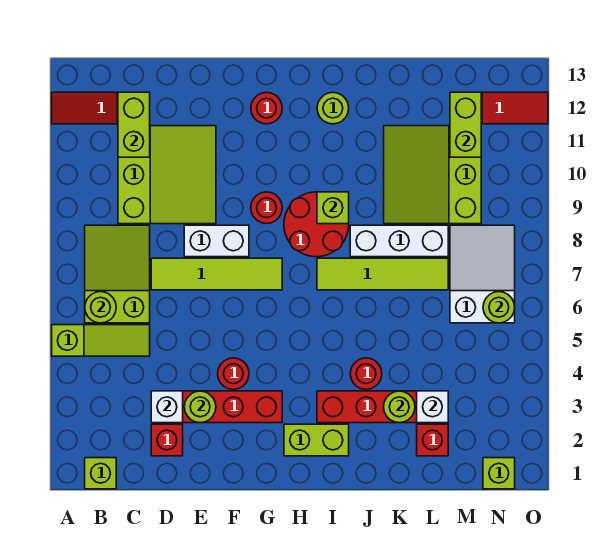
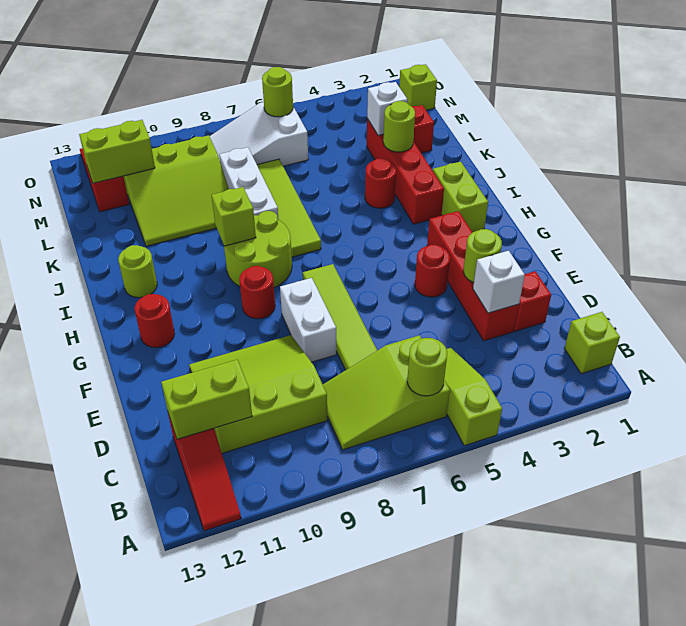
red 2x2 round brick [284,192,349,257] -> lime 2x2 round brick [224,211,292,287]

